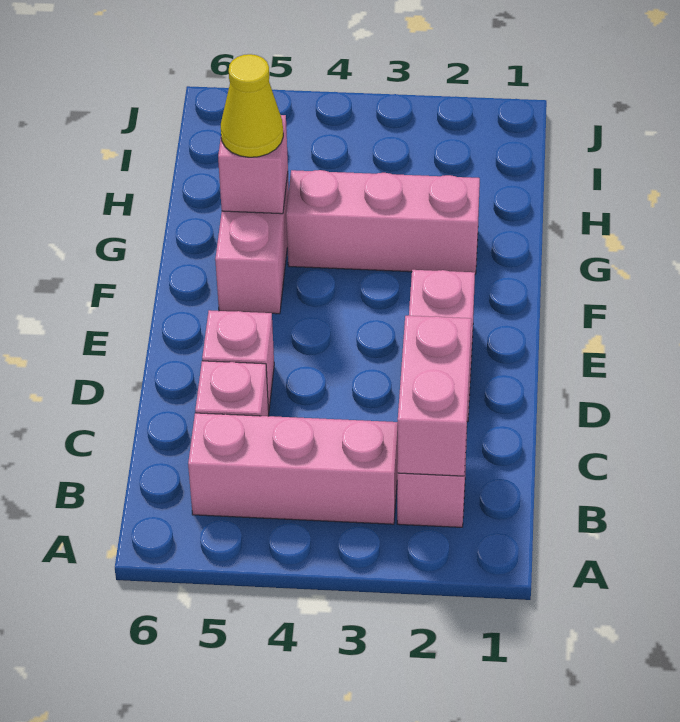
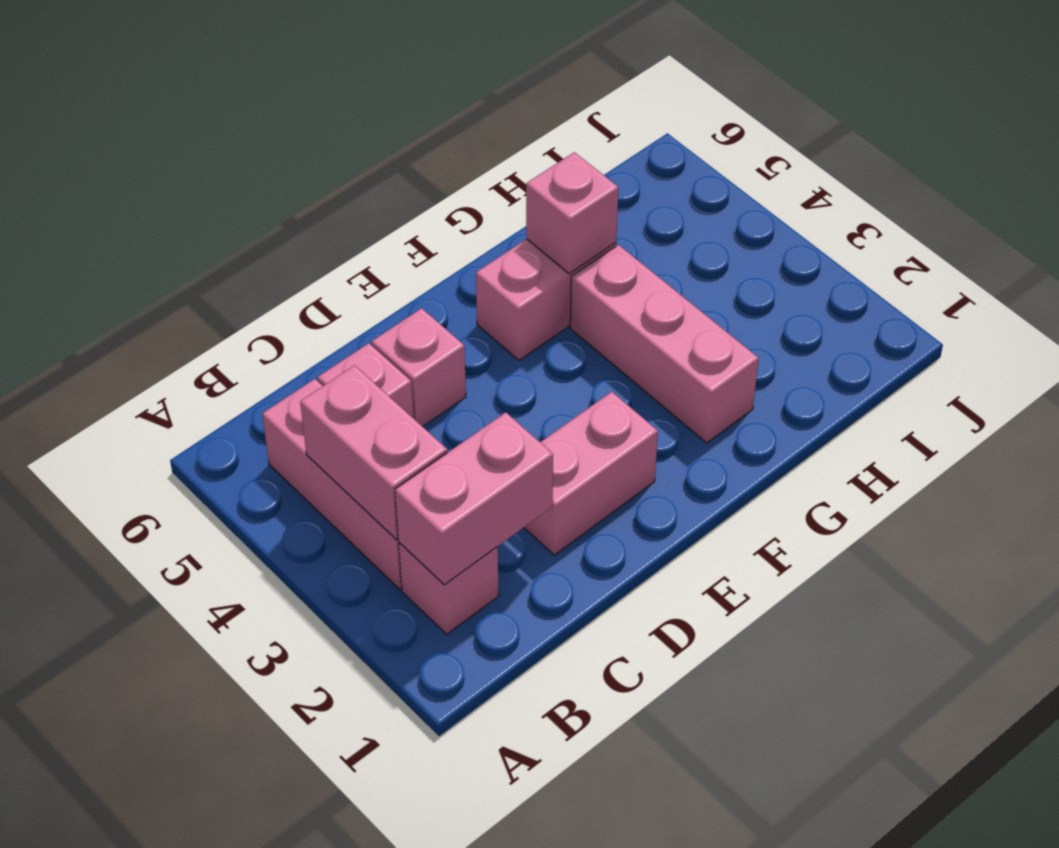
none -> pink 1x2 brick [300,365,447,539]
yellow 1x1 cone [221,54,283,157] -> none

